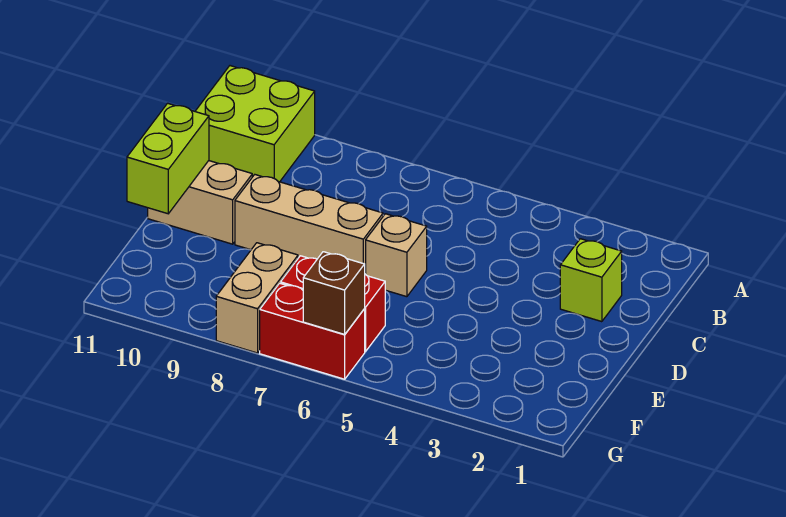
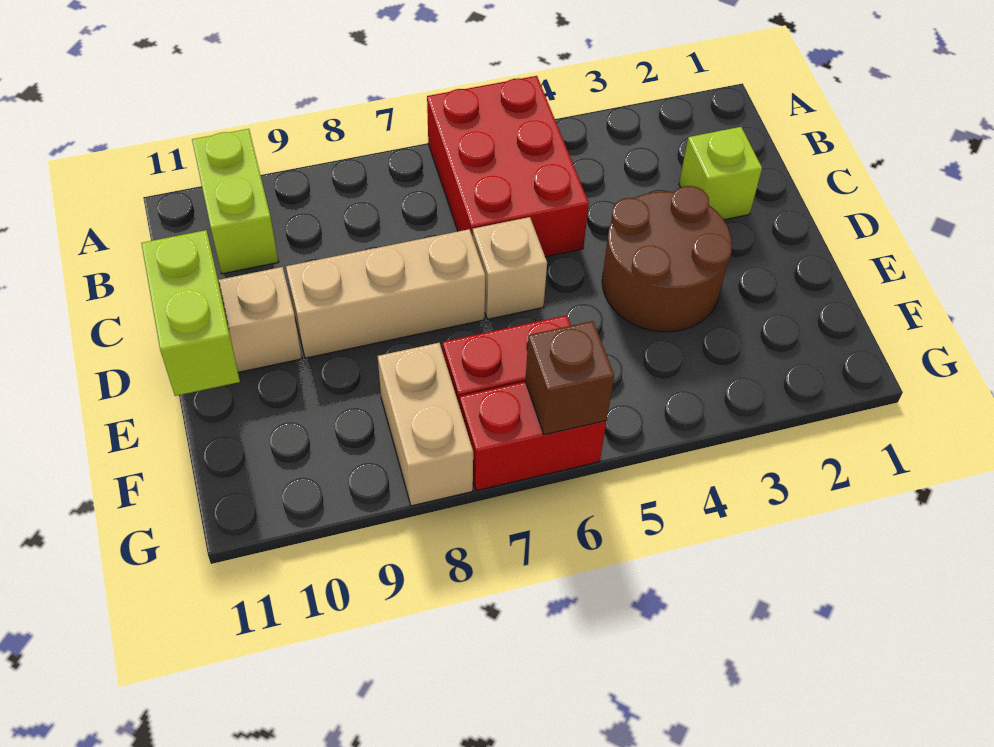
none -> red 2x3 brick [427,76,589,257]
lime 2x2 brick [195,66,315,182] -> lime 1x2 brick [192,129,278,274]
none -> brown 2x2 round brick [602,186,732,332]

